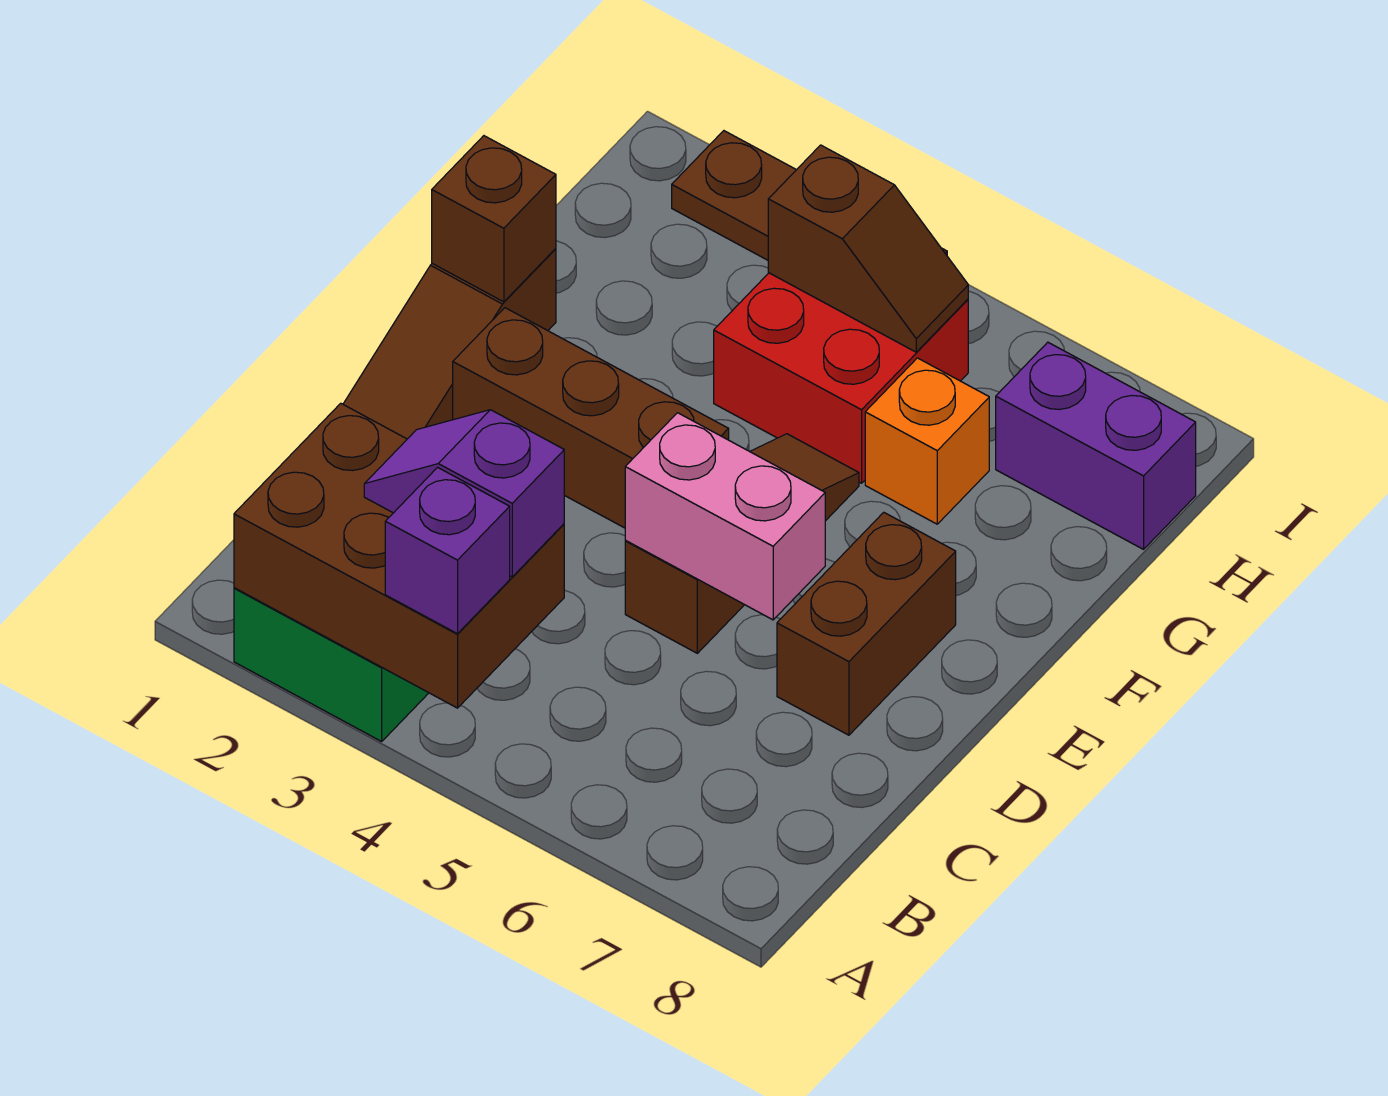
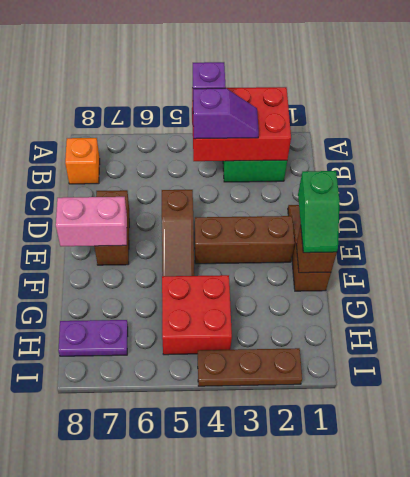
brown 2x3 brick [234,403,564,708] -> red 2x3 brick [192,87,291,161]
pink 1x2 brick [625,413,825,620] -> pink 1x2 brick moved to [56,197,127,246]
none -> green 1x2 slope [298,171,340,253]
orange 1x1 brick [865,358,989,524] -> orange 1x1 brick moved to [65,138,100,184]
brown 1x2 slope [768,145,968,352] -> none
purple 1x2 brick [996,342,1196,549] -> purple 1x2 plate [58,320,128,356]

